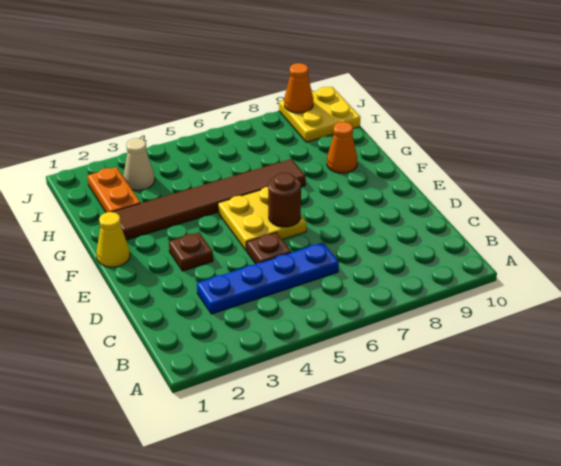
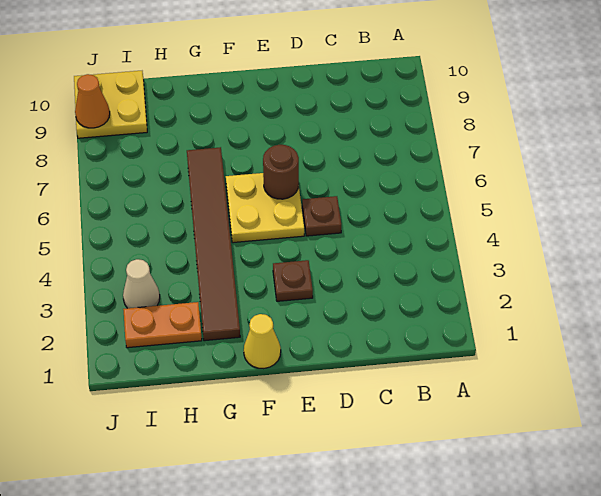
blue 1x4 plate [197,243,339,314] -> none
orange 1x1 cone [327,122,357,173] -> none

